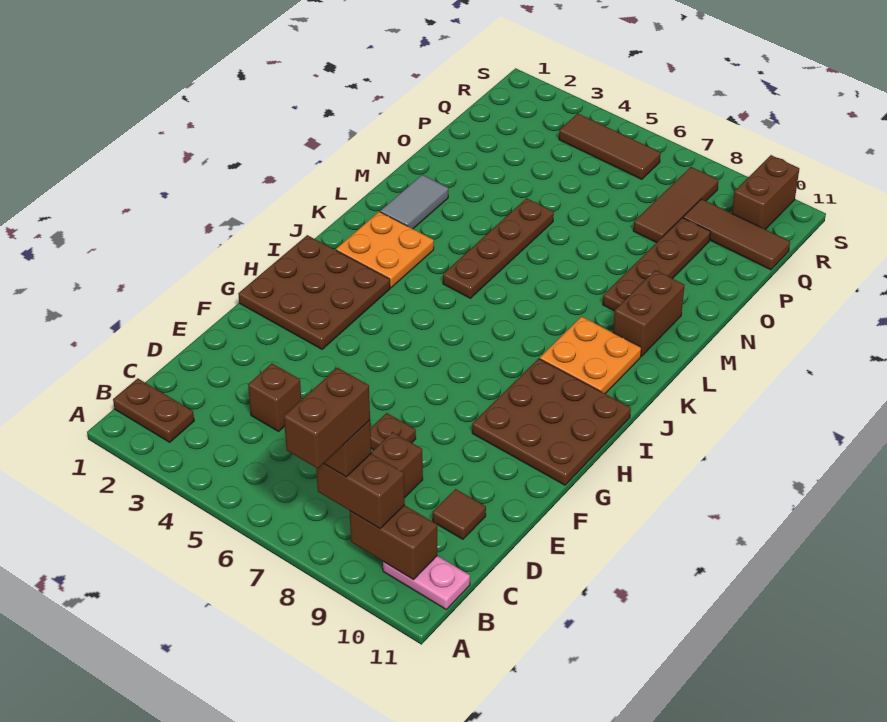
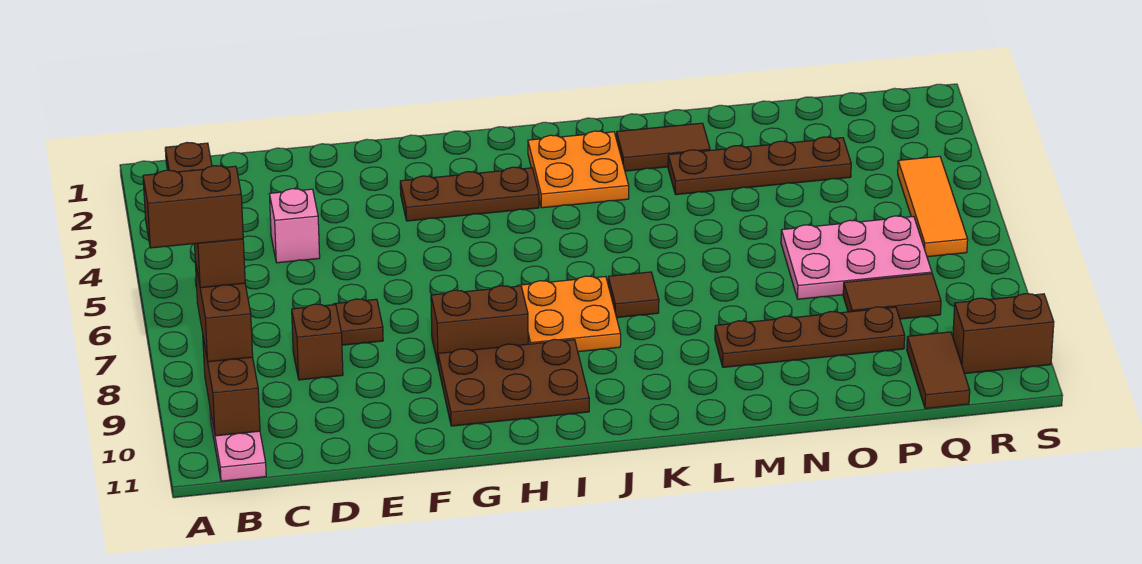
brown 1x1 brick [248,364,301,431] -> pink 1x1 brick [270,189,320,263]
brown 1x1 tile [433,489,486,539] -> brown 1x1 tile moved to [608,272,659,318]
brown 3x3 plate [238,235,390,349] -> brown 1x3 plate [400,167,539,221]
brown 3x3 plate [472,359,631,485] -> brown 2x3 plate [438,339,589,426]
orange 2x2 plate [540,316,641,394] -> orange 2x2 plate moved to [517,276,621,352]
brown 1x4 plate [443,198,554,298] -> brown 1x4 plate moved to [668,137,851,195]
grey 1x2 tile [380,175,448,229] -> brown 1x2 tile [616,123,710,171]
brown 1x2 brick [613,270,685,356] -> brown 1x2 brick moved to [431,286,528,364]
none -> pink 2x3 plate [781,216,932,299]
brown 1x3 tile [633,167,719,243] -> brown 1x2 tile [843,274,941,319]
brown 1x3 tile [683,199,790,270] -> brown 1x2 tile [907,332,970,409]
brown 1x3 tile [559,114,661,179] -> orange 1x3 tile [898,156,968,257]

